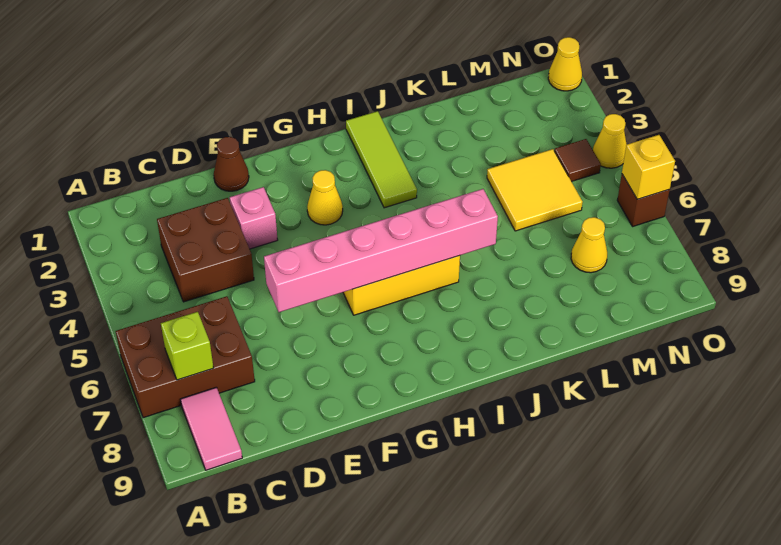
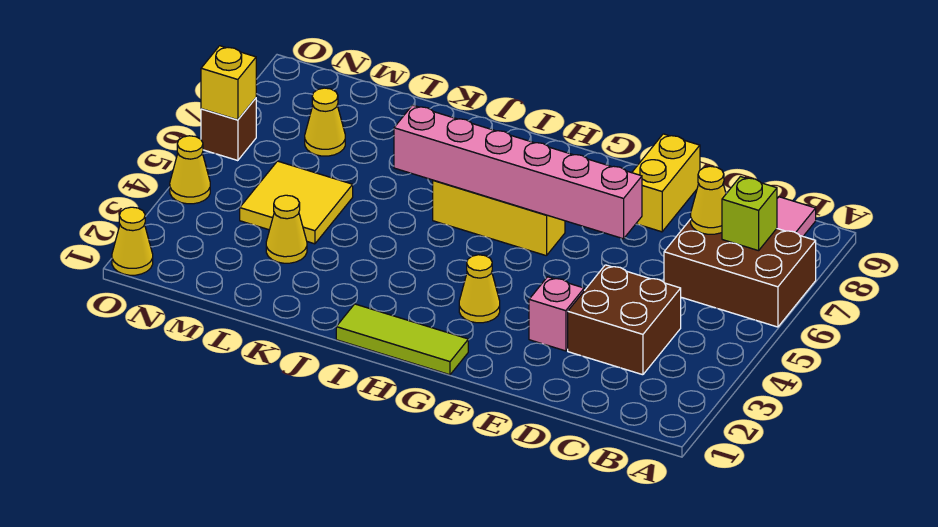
none -> yellow 1x1 cone [691,166,726,234]
brown 1x1 cone [214,137,249,191] -> none
none -> yellow 1x2 brick [632,134,700,232]
lime 1x3 tile [346,111,417,208] -> lime 1x3 tile turned to [336,304,468,375]
none -> yellow 1x1 cone [266,195,307,263]
brown 1x1 tile [554,139,601,181] -> none

